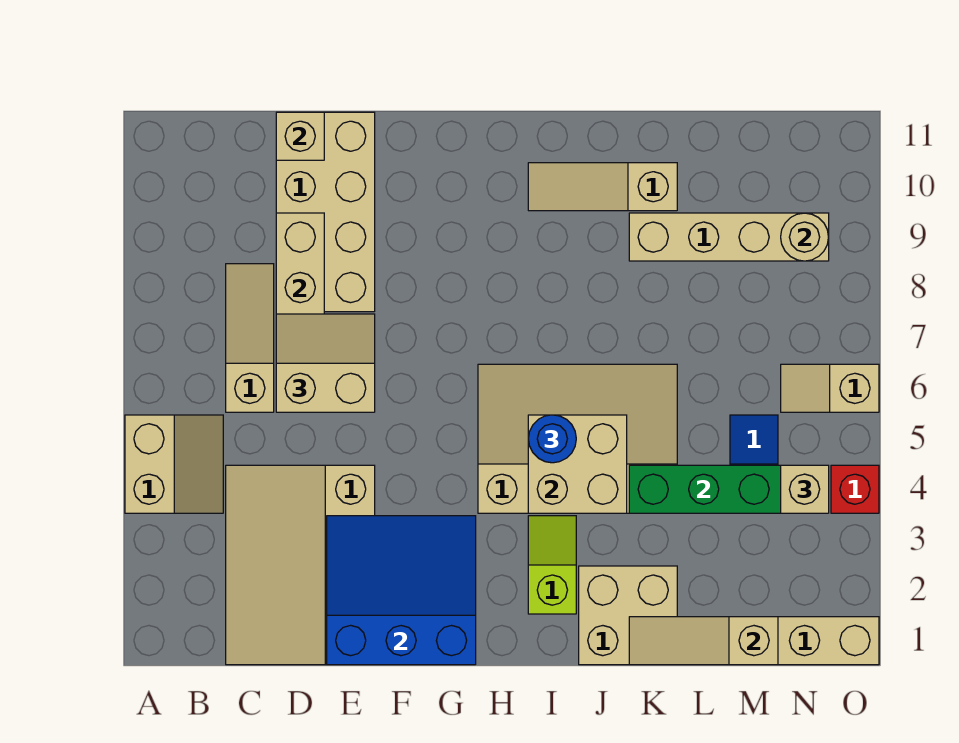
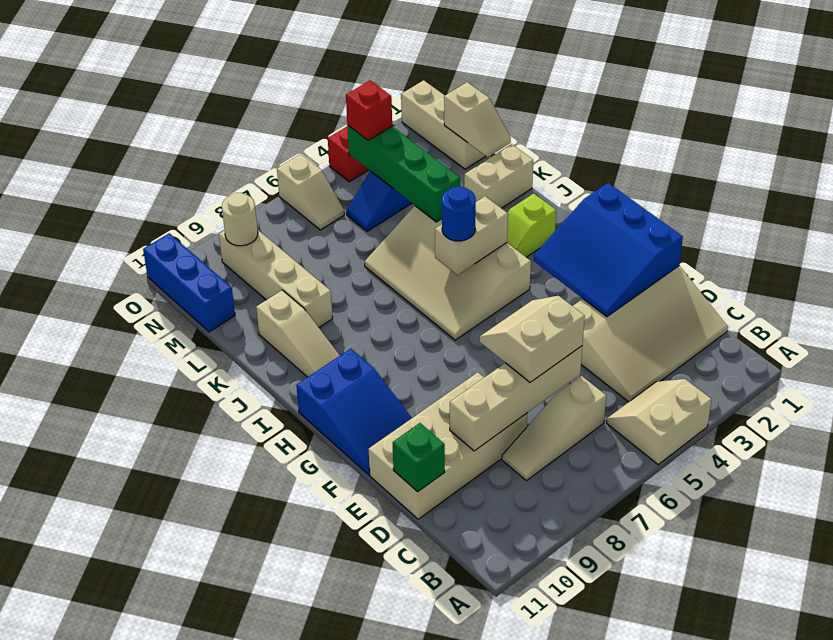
tan 2x2 slope [276,314,375,412] -> tan 2x2 slope turned to [480,296,585,382]
tan 1x1 brick [276,112,324,160] -> green 1x1 brick [393,423,445,492]
none -> blue 2x3 slope [296,349,412,475]
tan 2x2 brick [528,415,627,513] -> tan 1x2 brick [435,196,508,275]
tan 2x2 brick [579,566,677,665] -> tan 1x2 brick [464,144,533,208]
tan 1x3 slope [629,617,778,665] -> tan 1x2 slope [444,82,511,157]
none -> blue 1x3 brick [143,233,235,332]
tan 1x1 brick [781,465,829,513] -> red 1x1 brick [346,80,392,140]

